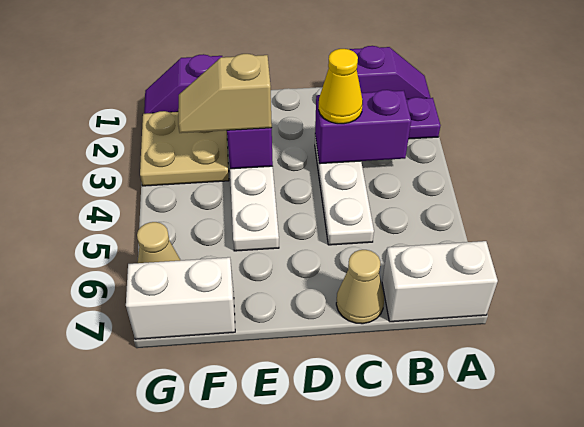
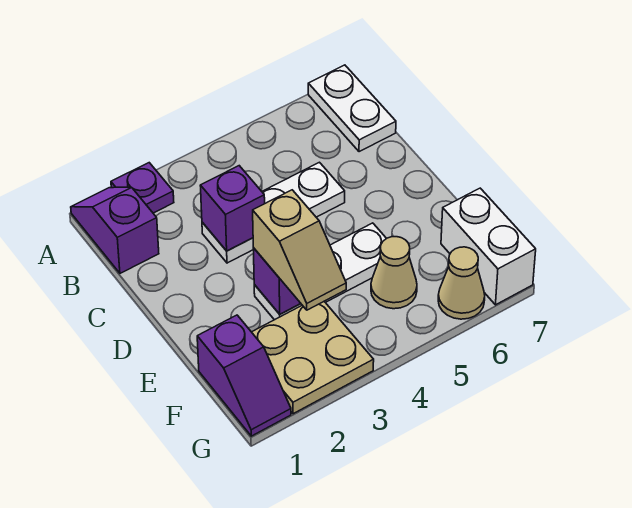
white 1x2 brick [382,241,498,322] -> white 1x2 plate [308,65,396,152]
purple 1x2 brick [315,90,411,164] -> purple 1x1 brick [200,166,265,251]
yellow 1x1 cone [318,49,363,124] -> none
tan 1x1 cone [336,250,384,324] -> tan 1x1 cone moved to [371,237,417,309]

